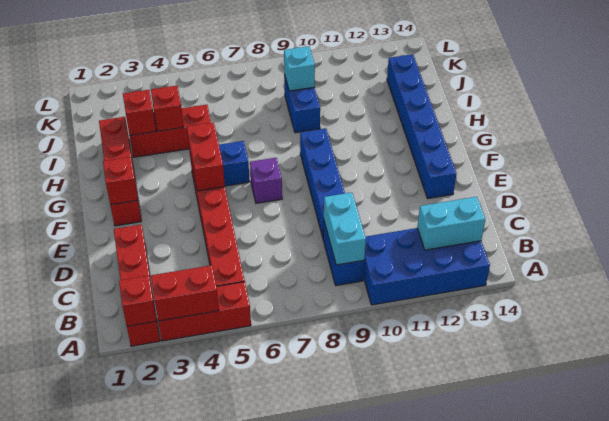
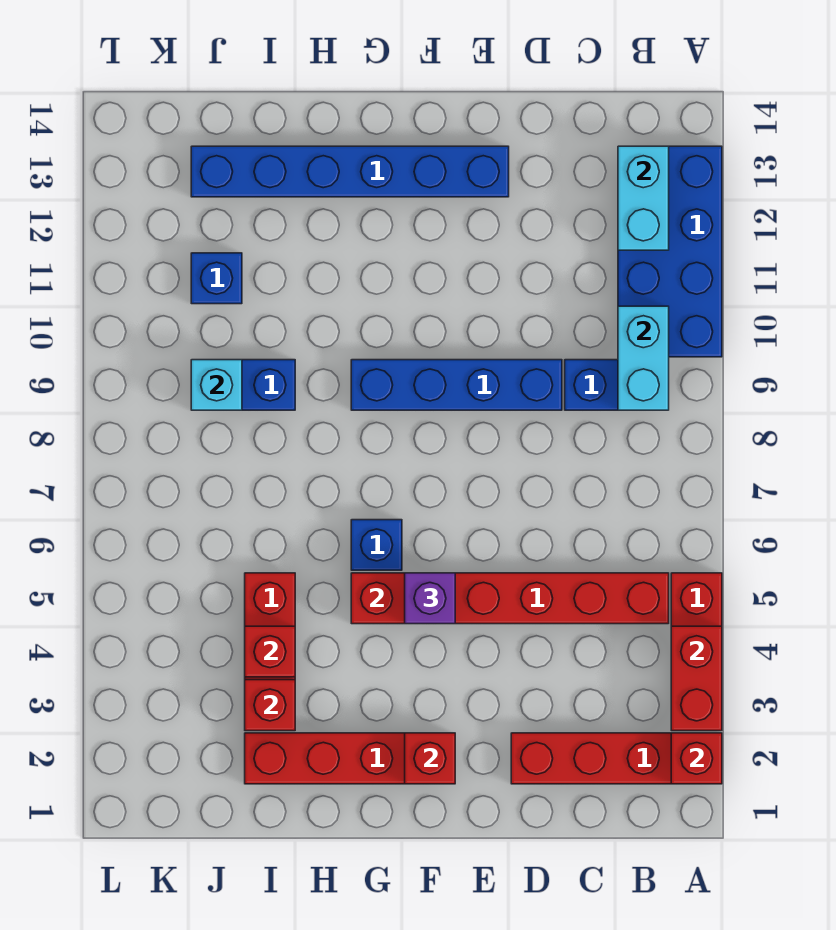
cyan 1x2 brick [324,192,366,265] -> cyan 1x2 brick turned to [618,306,669,410]
purple 1x1 brick [250,158,282,203] -> purple 1x1 brick moved to [405,573,455,624]
none -> blue 1x1 brick [191,253,242,304]

